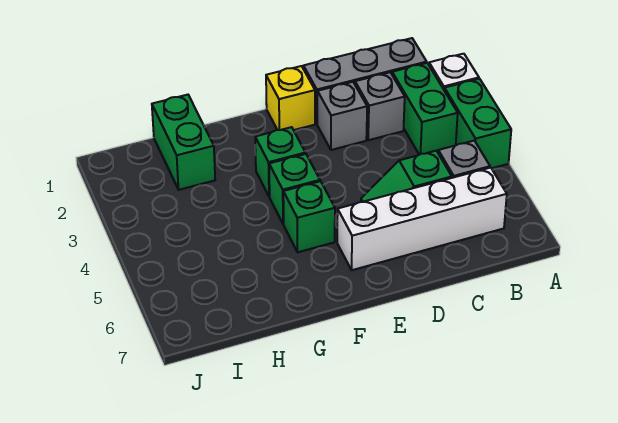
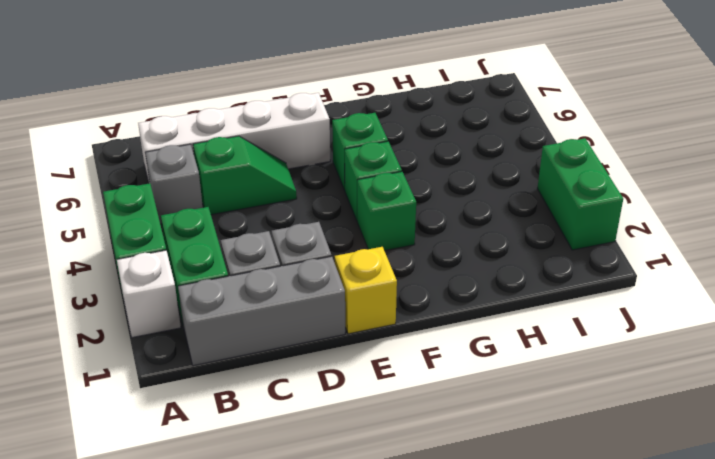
green 1x2 brick [152,95,215,190] -> green 1x2 brick moved to [537,138,623,250]

